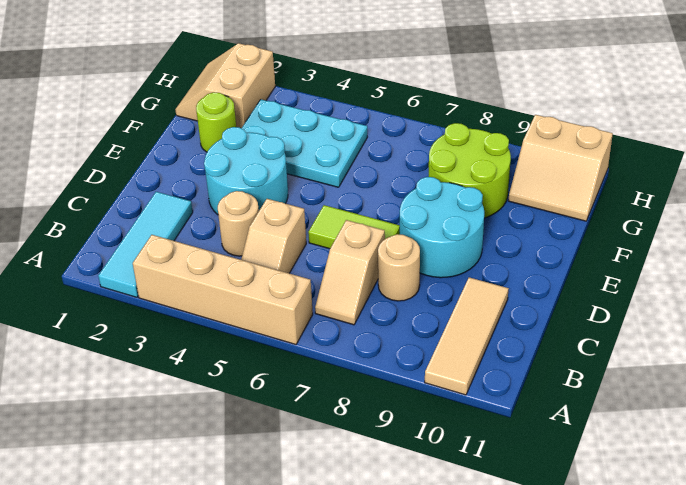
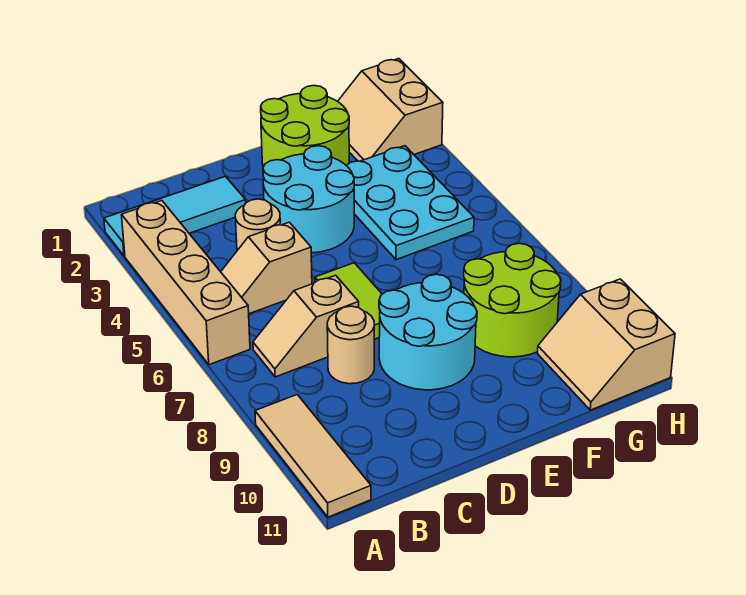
tan 1x3 tile [425,277,509,395] -> tan 1x3 tile turned to [255,395,371,517]
lime 1x1 round brick [196,92,236,152] -> lime 2x2 round brick [261,86,349,167]
tan 2x2 slope [175,43,275,128] -> tan 2x2 slope turned to [338,59,443,161]

